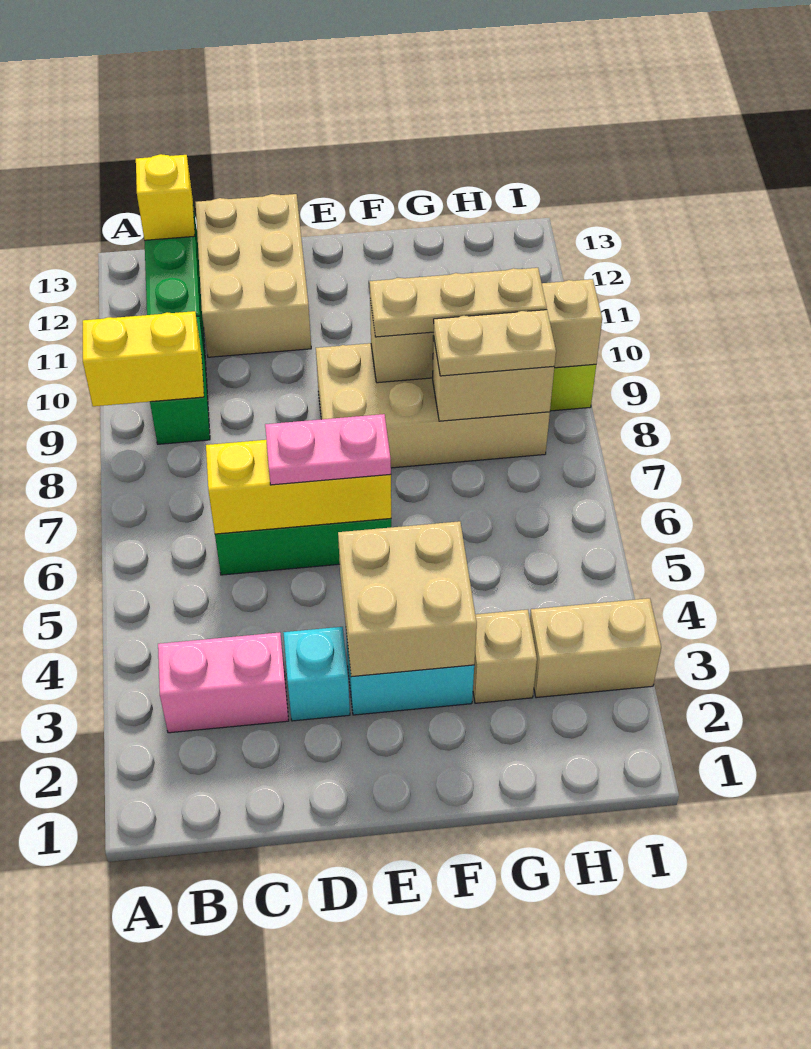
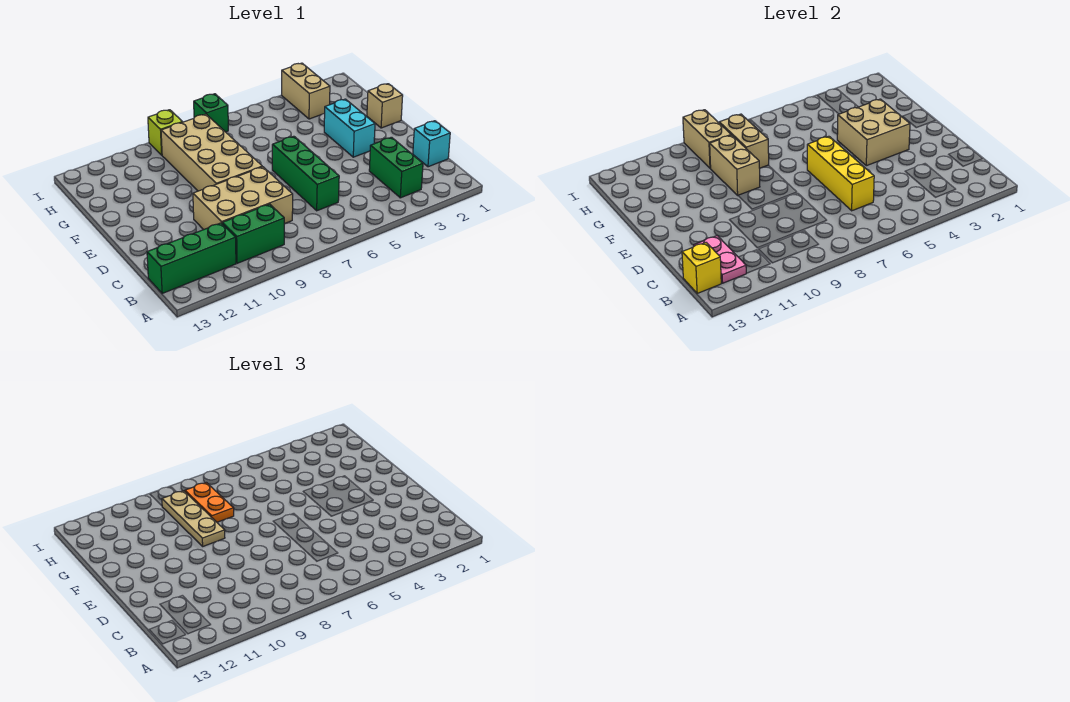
yellow 1x2 brick [83,311,204,406] -> none
pink 1x2 brick [158,632,289,733] -> green 1x2 brick [369,137,423,198]
tan 2x3 brick [196,194,311,357] -> tan 2x3 brick moved to [193,167,293,230]
cyan 1x1 brick [283,627,350,721] -> cyan 1x1 brick moved to [413,121,450,167]
pink 1x2 plate [265,414,391,485] -> pink 1x2 plate moved to [694,236,746,283]
tan 1x1 brick [473,610,537,703] -> tan 1x1 brick moved to [367,84,403,128]
tan 1x2 plate [433,310,556,376] -> orange 1x2 plate [185,483,234,522]
none -> green 1x1 brick [194,94,228,132]

